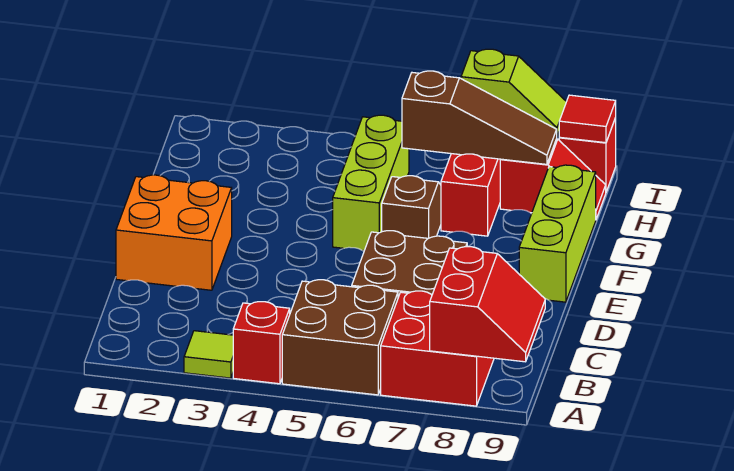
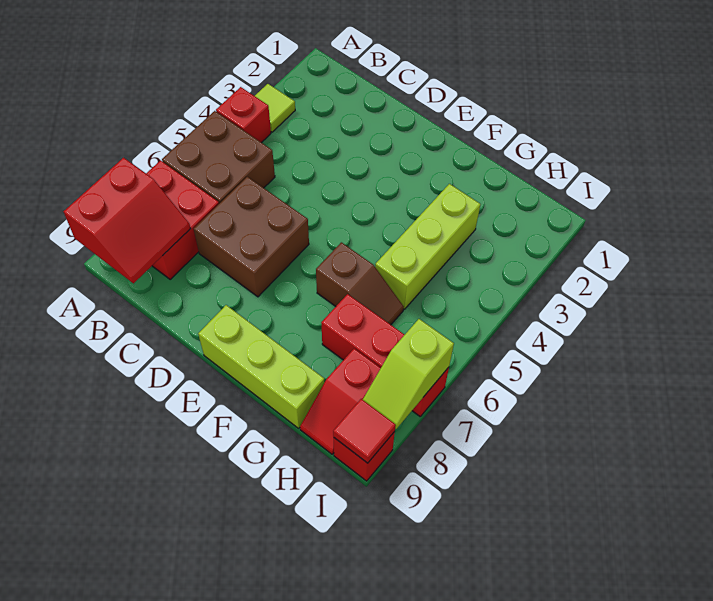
red 2x2 slope [430,246,545,362] -> red 2x2 slope turned to [63,158,191,283]
orange 2x2 brick [116,175,232,290] -> none
lime 1x3 brick [333,115,409,251] -> lime 1x3 brick turned to [375,184,480,309]
brown 1x3 slope [402,71,557,164] -> none

